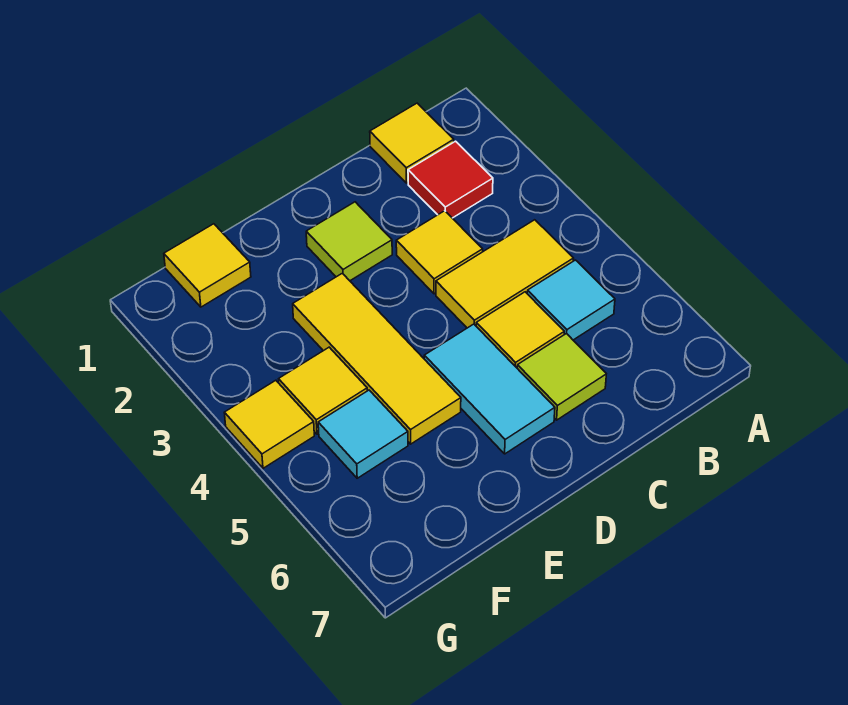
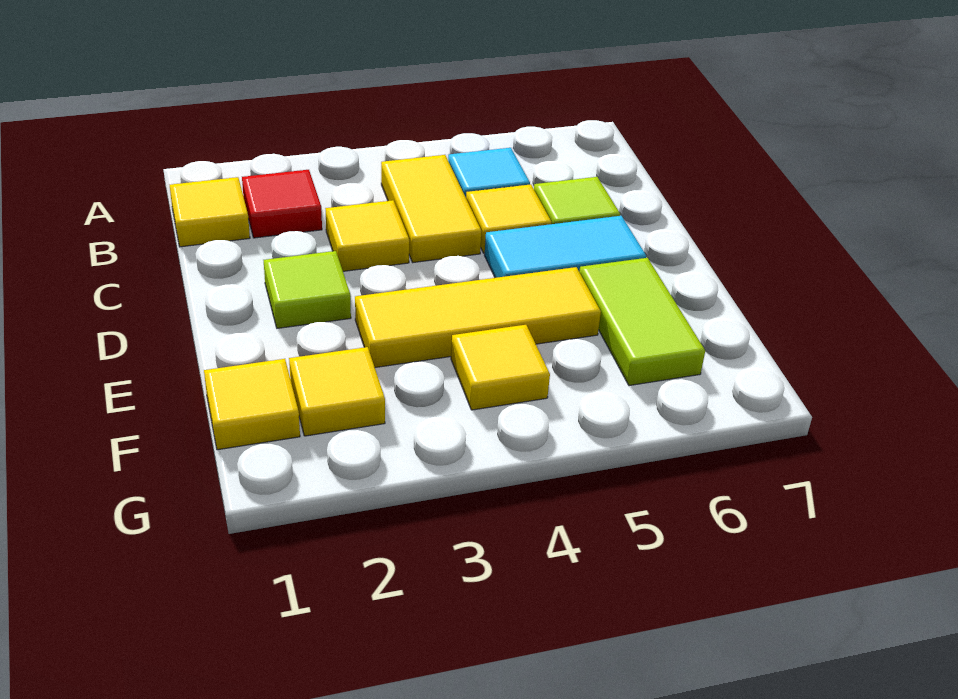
none -> lime 1x2 tile [579,258,705,386]
cyan 1x1 tile [318,390,408,478] -> none
yellow 1x1 tile [224,380,314,468] -> yellow 1x1 tile moved to [289,347,385,436]

